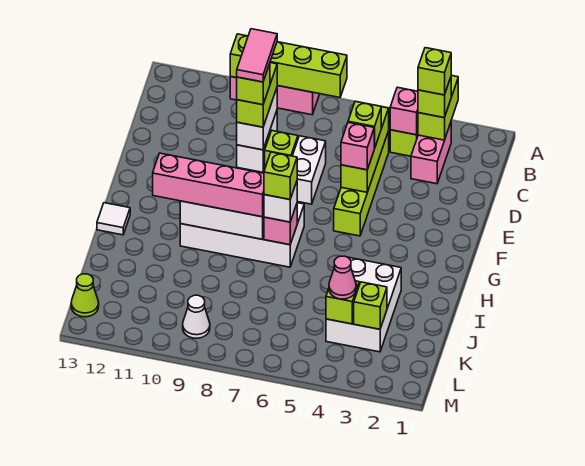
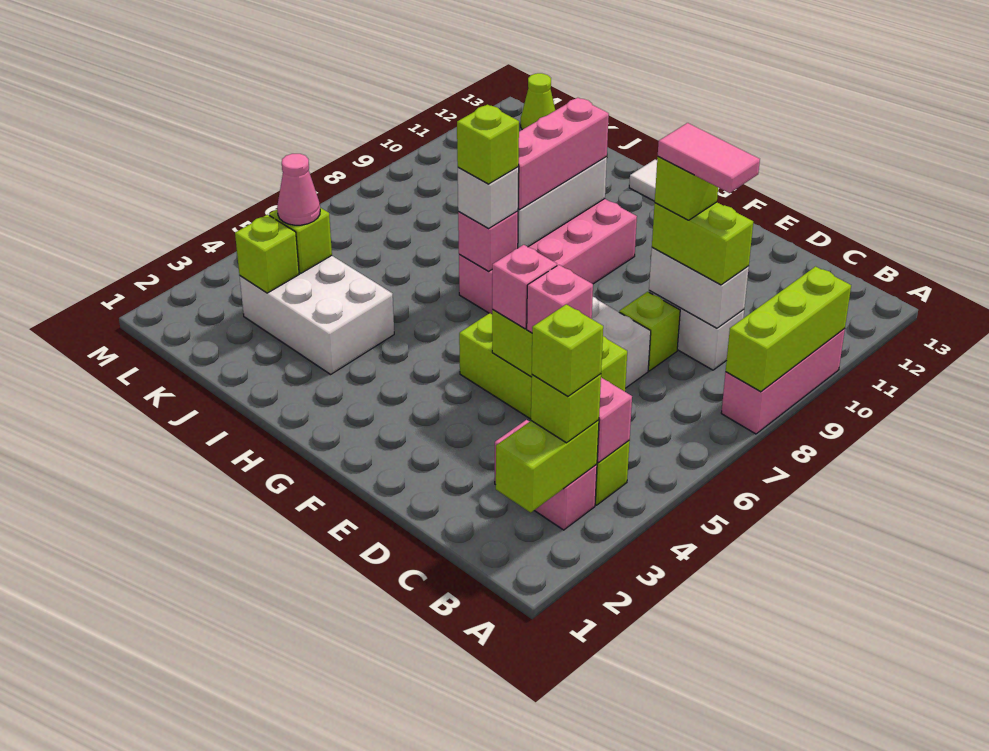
lime 1x2 brick [418,75,458,140] -> lime 1x2 brick turned to [496,420,599,512]
lime 1x4 brick [230,34,347,98] -> lime 1x3 brick [726,266,851,392]
lime 1x1 brick [348,101,381,149] -> pink 1x1 brick [527,265,593,333]
white 2x4 brick [180,203,304,267] -> pink 2x4 brick [459,199,637,314]
pink 1x4 brick [153,153,264,217] -> pink 1x3 brick [518,98,609,209]
white 1x1 cone [183,295,210,338] -> none

